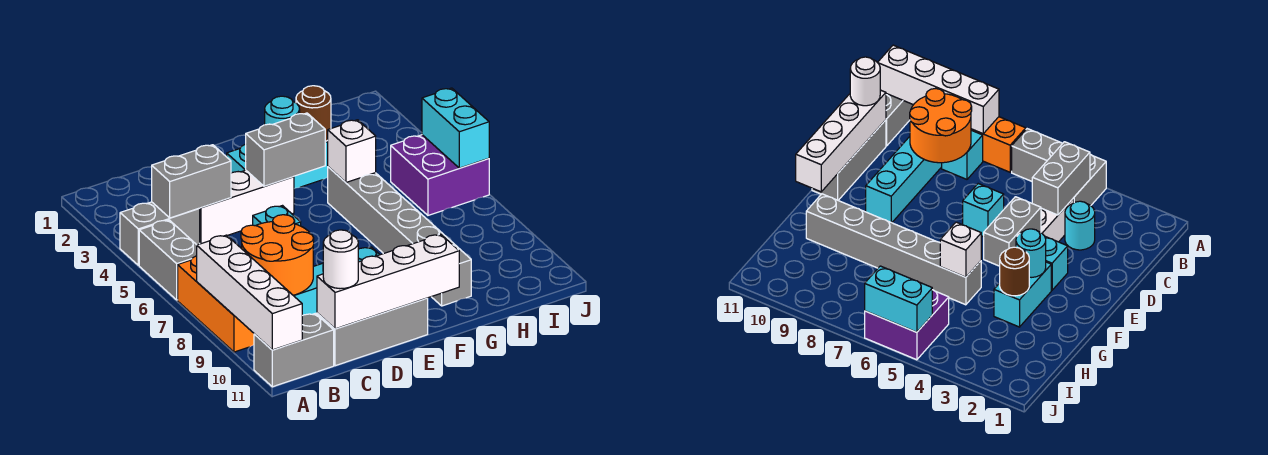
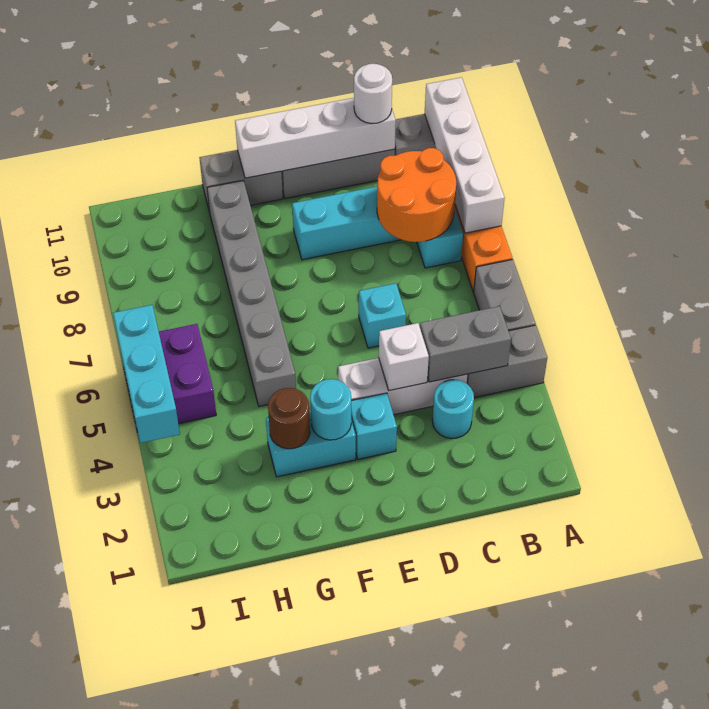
grey 1x2 brick [246,113,325,186] -> grey 1x2 brick moved to [199,150,283,211]
white 1x1 brick [328,120,376,182] -> white 1x1 brick moved to [379,323,429,391]
cyan 1x2 brick [422,88,489,168] -> cyan 1x3 brick [113,305,180,443]

